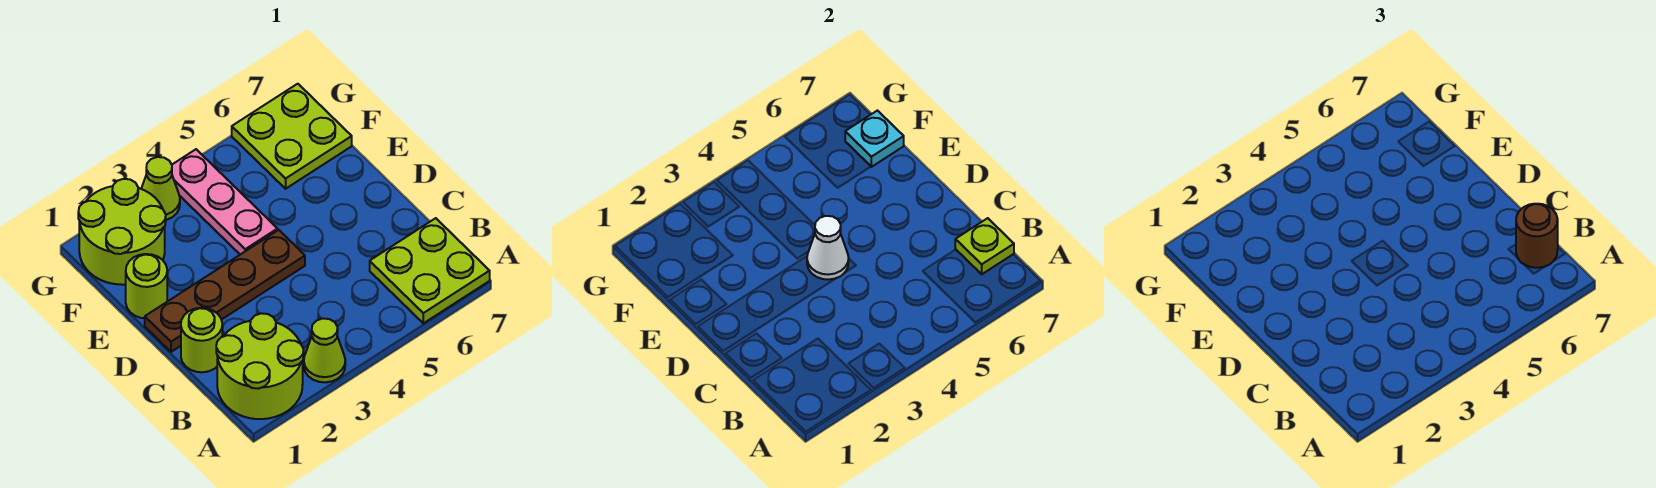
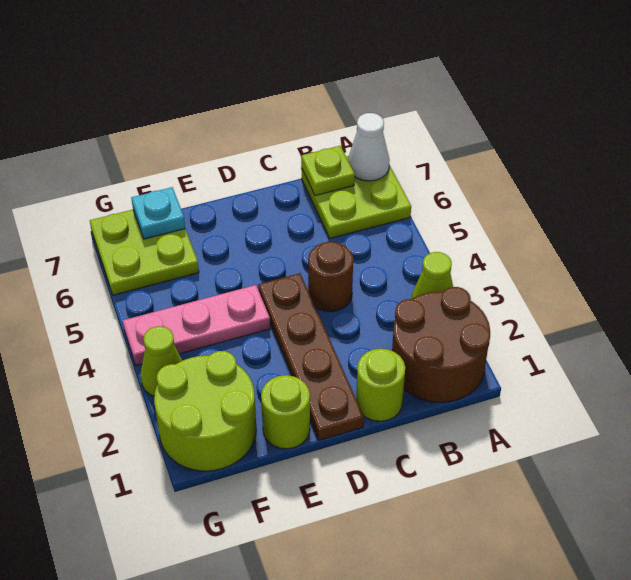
lime 2x2 round brick [216,313,304,419] -> brown 2x2 round brick [392,287,490,402]
brown 1x1 round brick [1516,204,1558,268] -> brown 1x1 round brick moved to [308,242,353,312]
white 1x1 cone [807,216,849,280] -> white 1x1 cone moved to [348,113,390,181]

